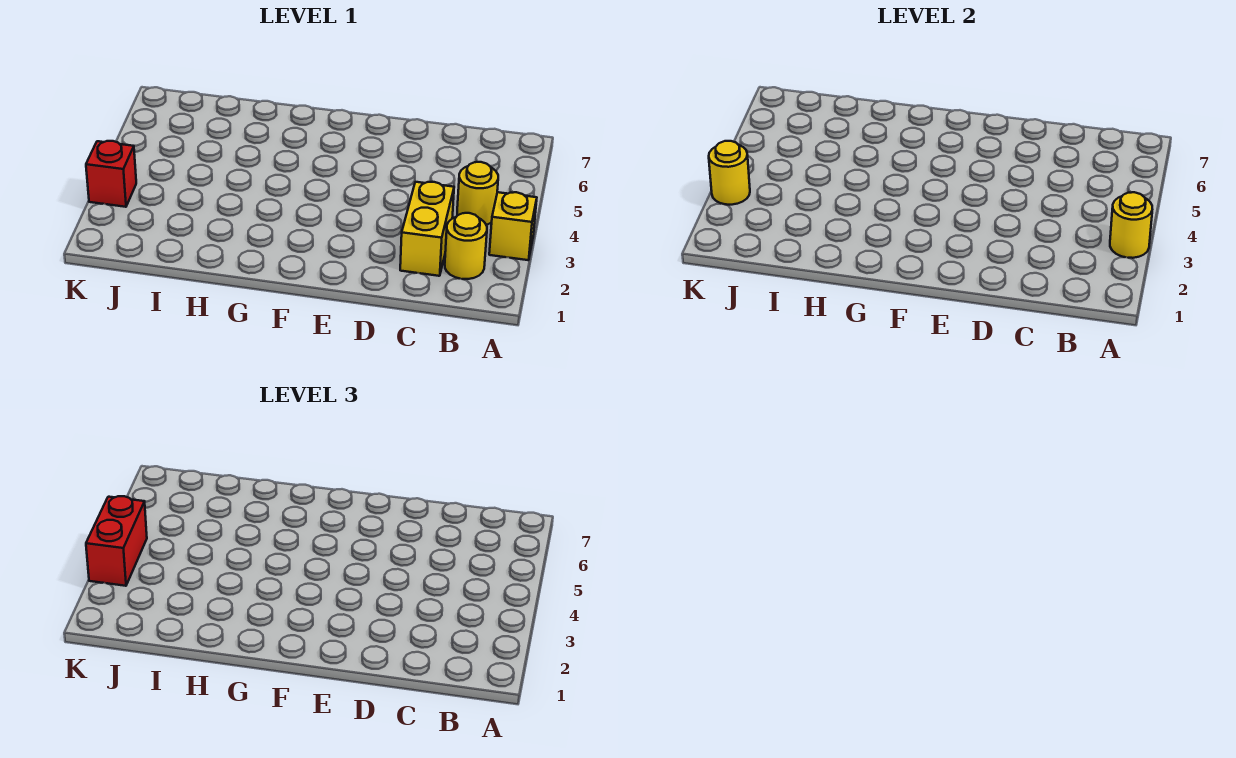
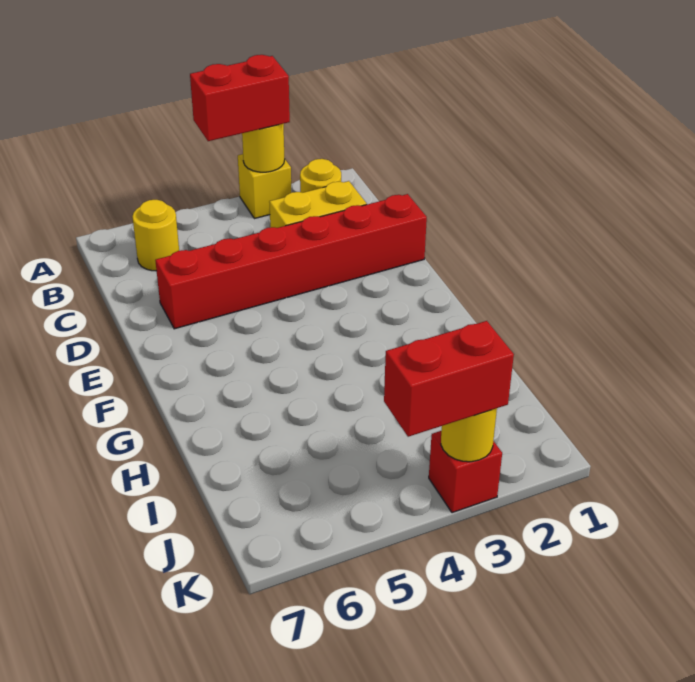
none -> red 1x2 brick [190,55,290,141]
yellow 1x1 round brick [457,162,498,225] -> yellow 1x1 round brick moved to [132,200,179,271]
none -> red 1x6 brick [155,194,427,329]

